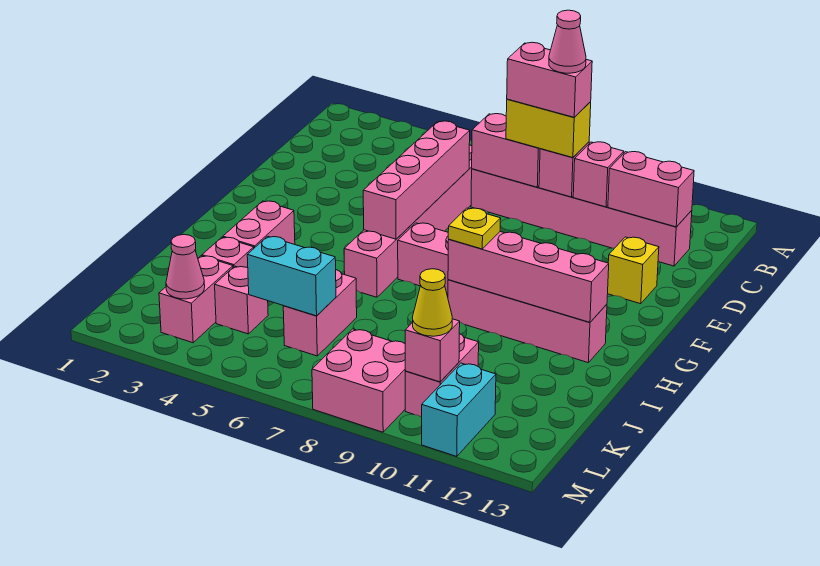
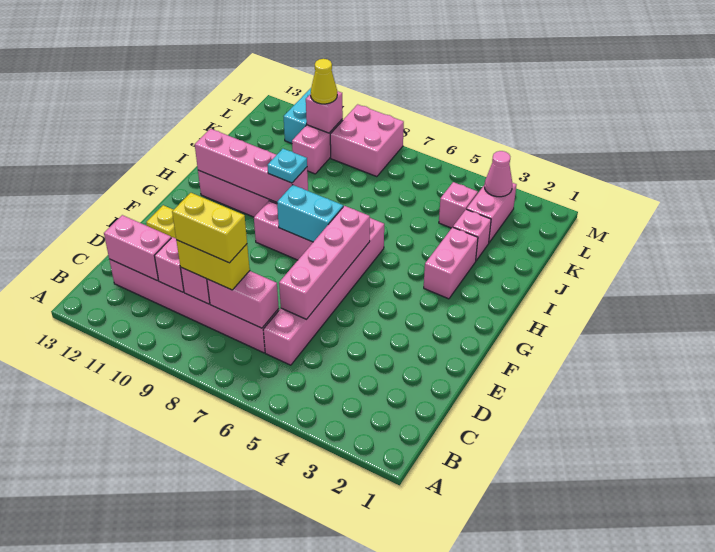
pink 1x2 brick [507,42,592,117] -> yellow 1x2 brick [172,193,247,263]
pink 1x1 cone [549,10,586,73] -> none
yellow 1x1 plate [448,208,501,249] -> cyan 1x1 plate [267,149,307,183]
pink 1x2 brick [283,270,357,356] -> none
cyan 1x2 brick [247,236,336,316] -> cyan 1x2 brick moved to [277,185,343,242]

